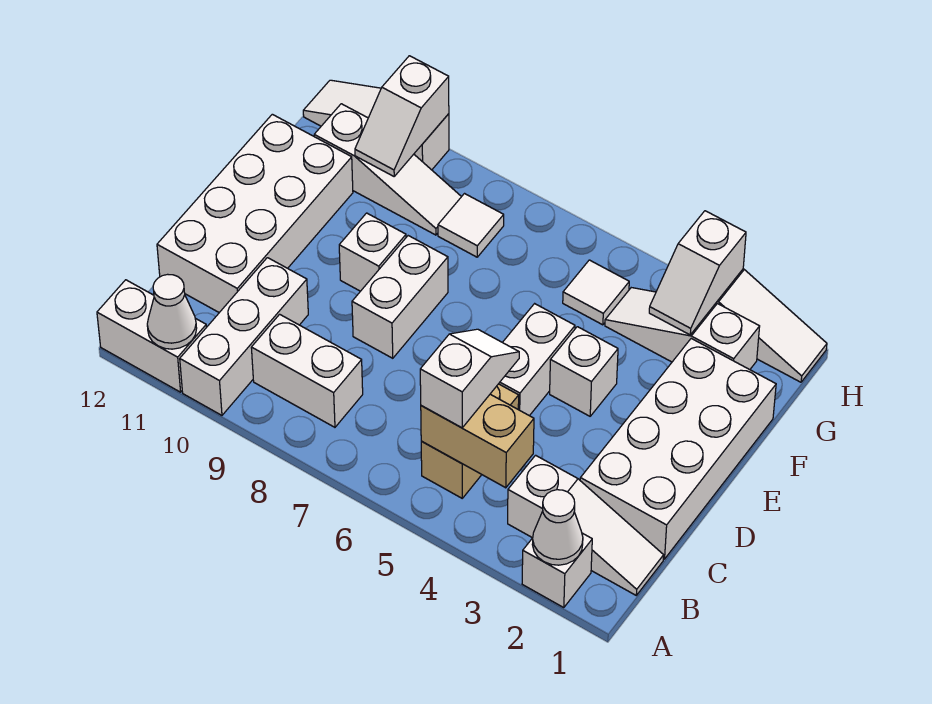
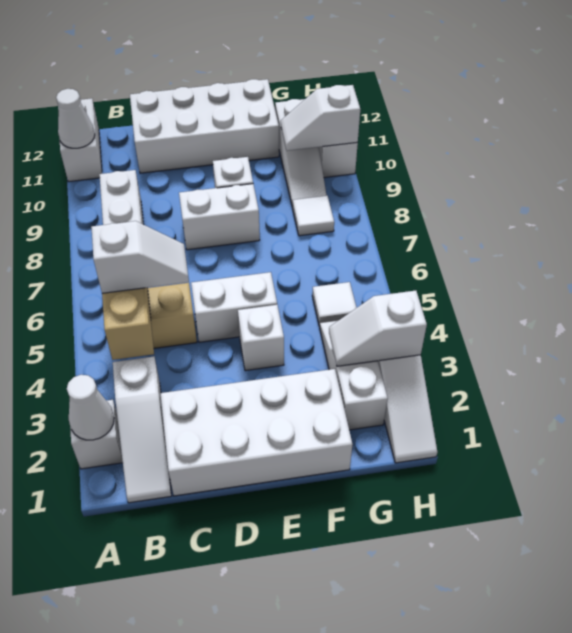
white 1x3 brick [180,258,308,415] -> none

